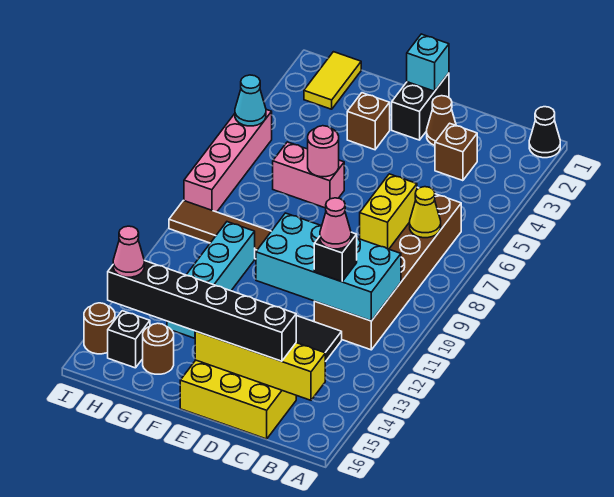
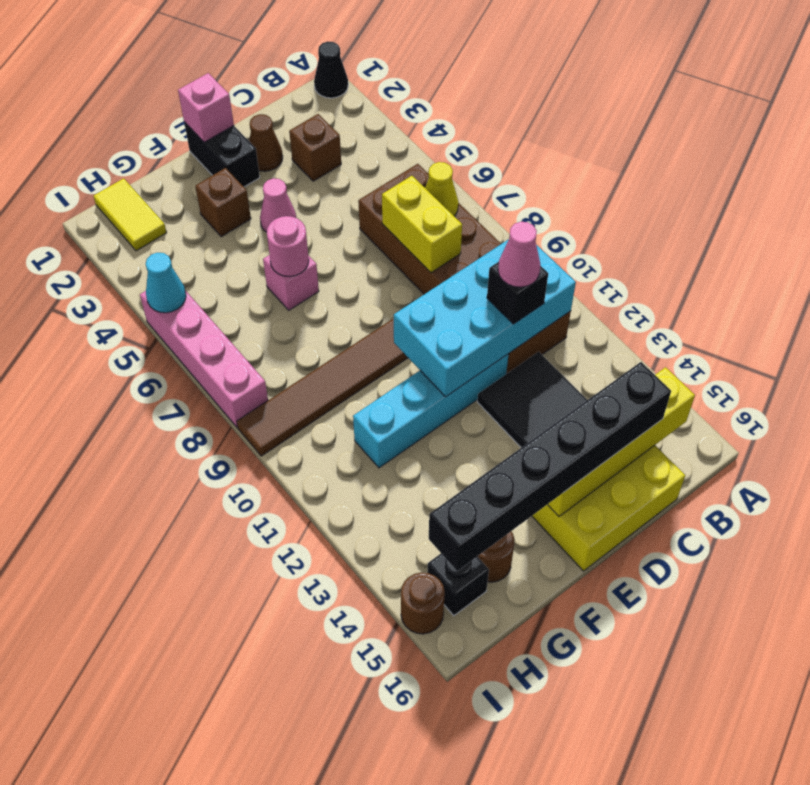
cyan 1x1 brick [407,34,449,91] -> pink 1x1 brick [178,73,234,142]
pink 1x2 brick [273,142,344,208] -> pink 1x1 brick [263,255,319,310]
cyan 1x4 brick [167,222,255,338] -> cyan 1x4 brick turned to [353,354,508,468]
pink 1x1 cone [113,226,144,277] -> pink 1x1 cone moved to [260,178,296,232]

